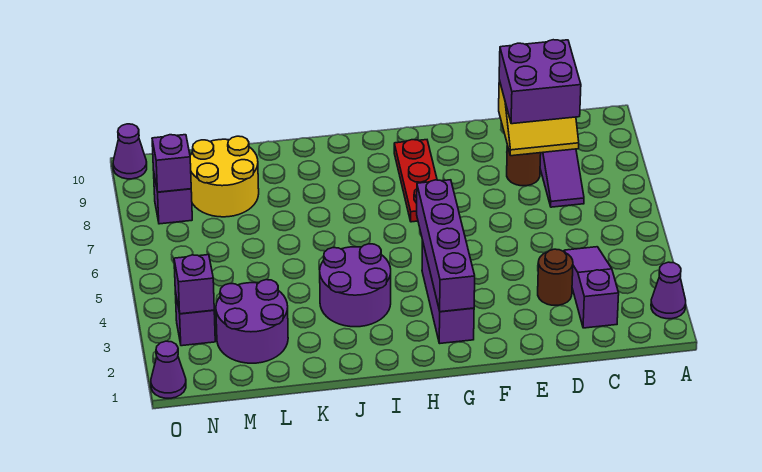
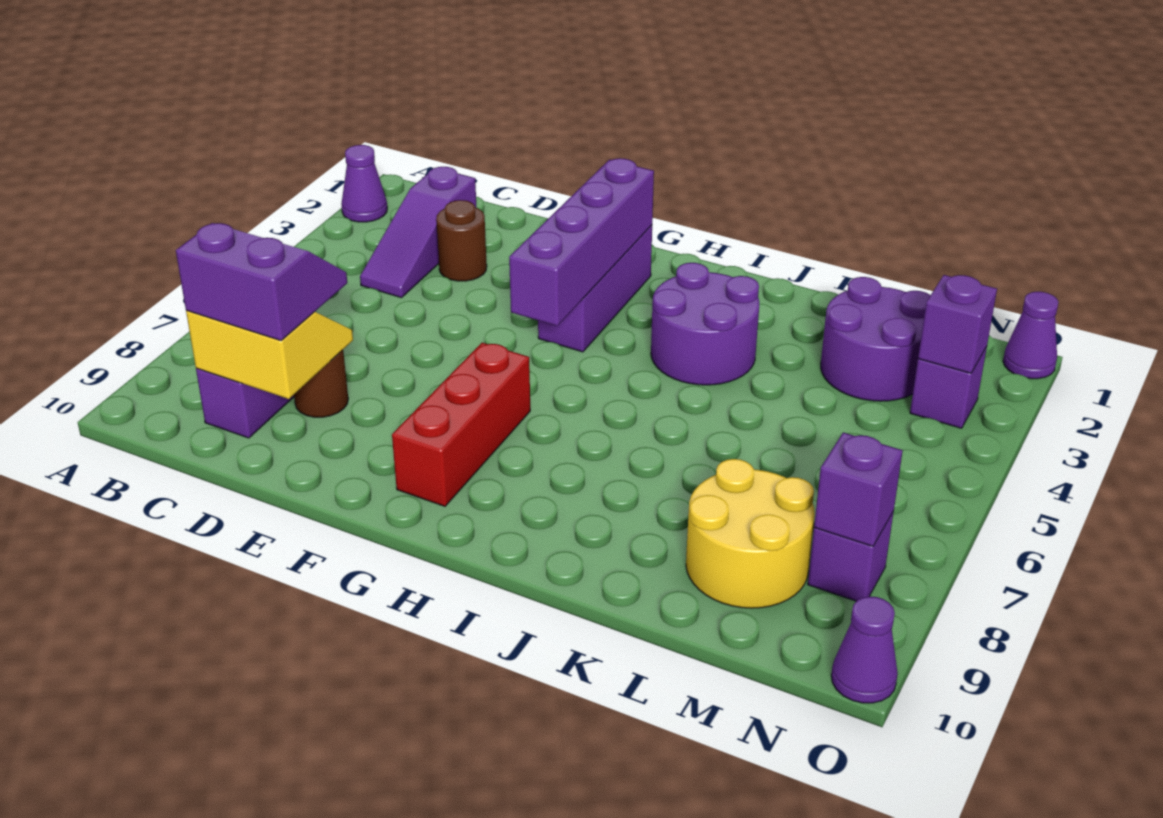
purple 2x2 brick [499,40,581,124] -> purple 2x2 slope [176,223,347,341]
red 1x3 plate [394,140,437,222] -> red 1x3 brick [392,343,530,506]

